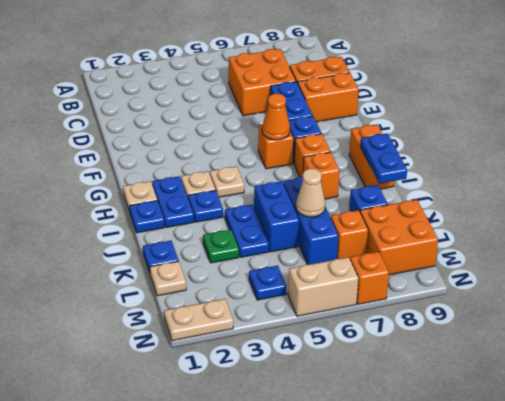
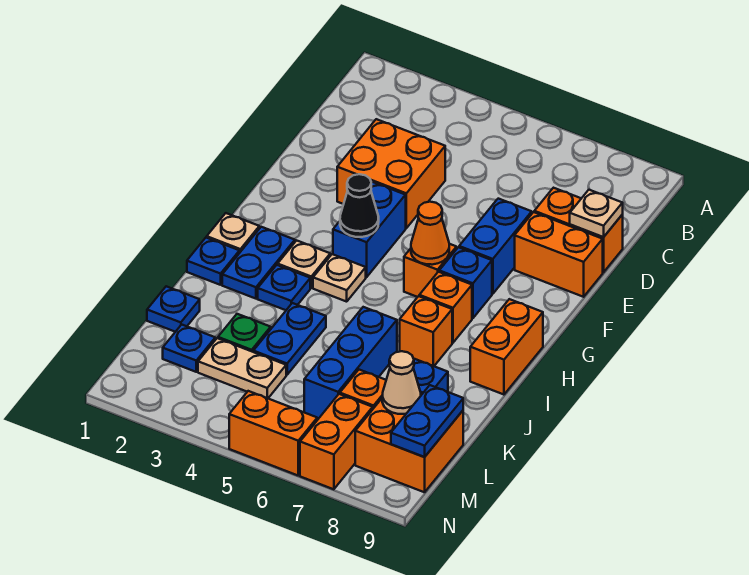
orange 2x2 brick [229,49,296,116] -> orange 2x2 brick moved to [337,119,445,228]
none -> black 1x1 cone [340,174,379,237]
blue 1x2 plate [360,133,407,184] -> blue 1x2 plate moved to [391,385,463,457]
blue 1x2 brick [254,181,299,252] -> blue 1x2 brick moved to [333,182,406,277]
tan 1x1 cone [296,169,325,217] -> tan 1x1 cone moved to [382,351,421,414]
tan 1x1 plate [150,261,186,296] -> tan 1x1 plate moved to [570,190,623,237]
blue 1x1 plate [249,266,286,300] -> blue 1x1 plate moved to [163,325,215,372]
tan 1x2 plate [164,299,233,341] -> tan 1x2 plate moved to [198,338,286,398]
tan 1x2 brick [288,257,358,316] -> orange 1x2 brick [229,391,317,475]
orange 1x1 brick [350,252,389,304] -> orange 1x2 brick [300,394,373,489]

